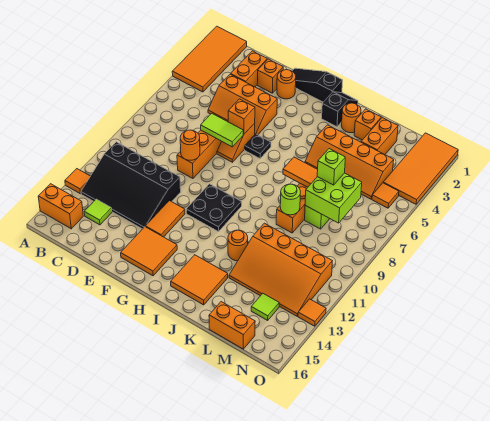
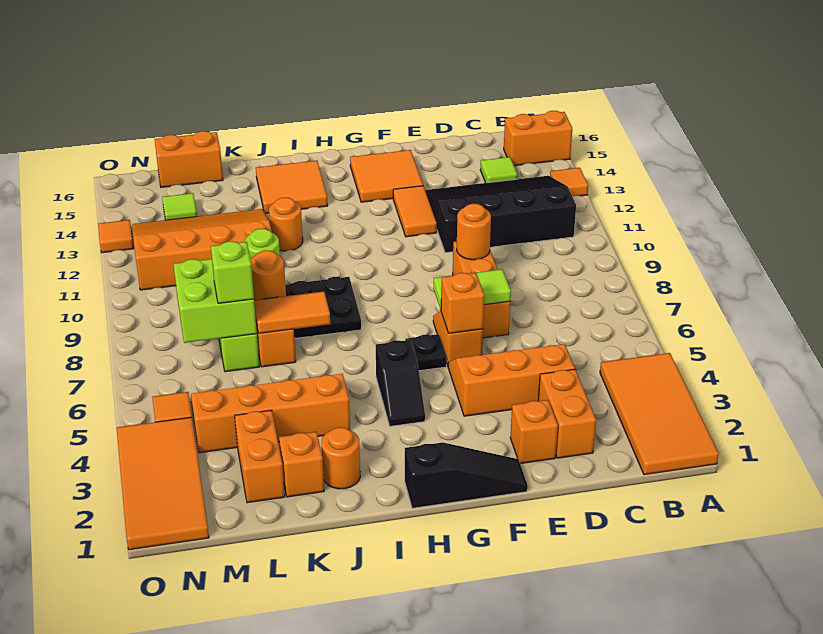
orange 1x1 round brick [277,70,296,99] -> orange 1x1 round brick moved to [250,250,286,300]
black 2x2 plate [186,184,242,232] -> black 2x2 plate moved to [285,277,361,339]
black 1x2 slope [322,92,358,127] -> black 1x2 slope moved to [376,340,425,426]

